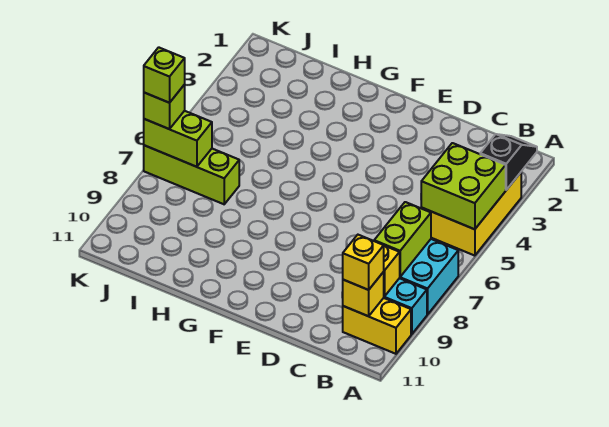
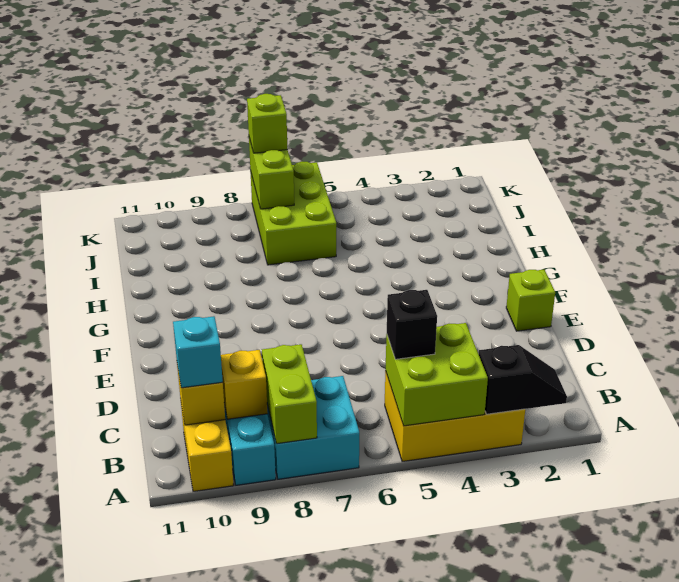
none -> black 1x1 brick [387,290,437,359]
lime 1x2 brick [374,202,431,277] -> lime 1x2 brick turned to [262,344,317,444]
yellow 1x1 brick [343,235,384,290] -> cyan 1x1 brick [173,316,223,388]
lime 1x3 brick [144,145,239,204] -> lime 2x3 brick [250,162,336,265]
lime 1x1 brick [144,47,185,103] -> lime 1x1 brick moved to [506,270,555,331]

